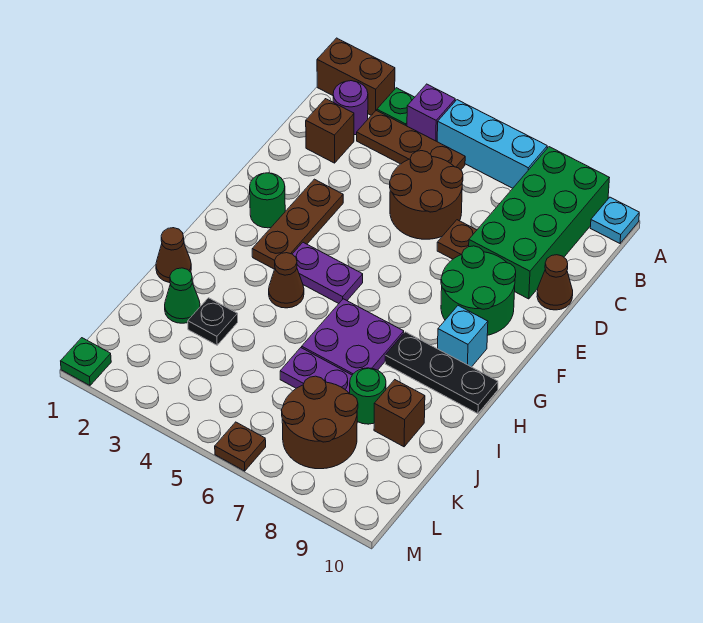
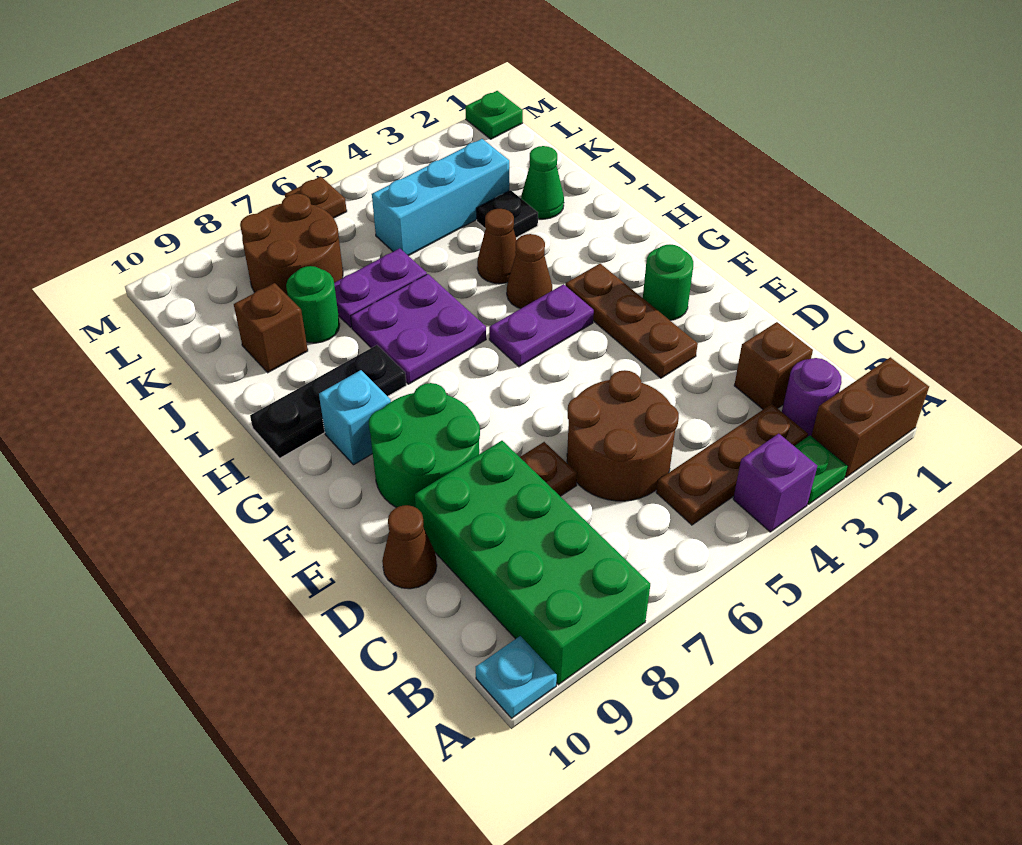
cyan 1x3 brick [437,100,547,188] -> cyan 1x3 brick moved to [372,139,509,256]
brown 1x1 cone [156,228,191,283] -> brown 1x1 cone moved to [477,209,517,284]

